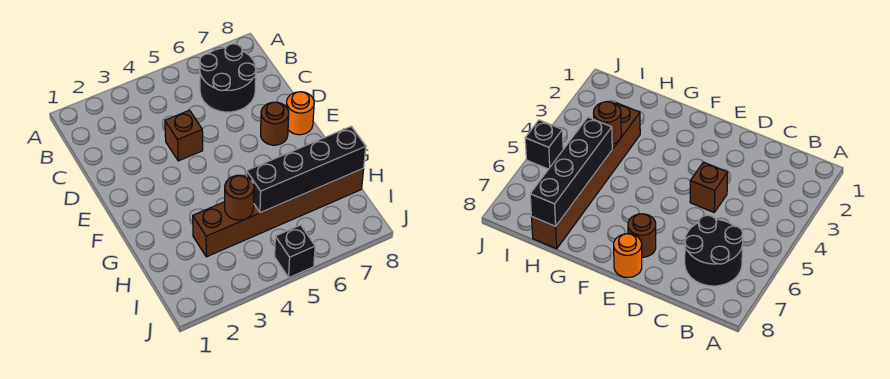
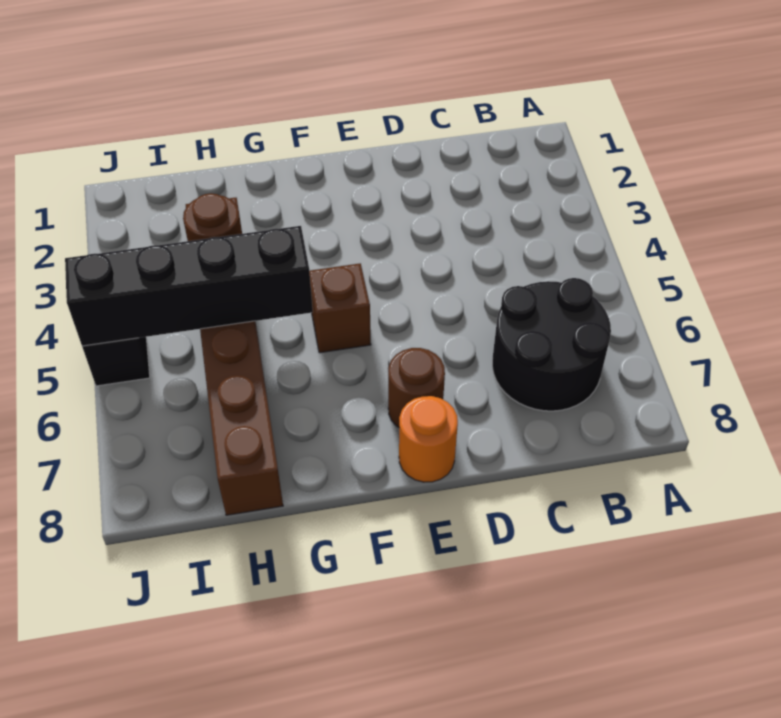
brown 1x1 brick [165,110,203,161] -> brown 1x1 brick moved to [309,263,371,353]
black 1x4 brick [247,127,366,213] -> black 1x4 brick turned to [65,226,313,346]

